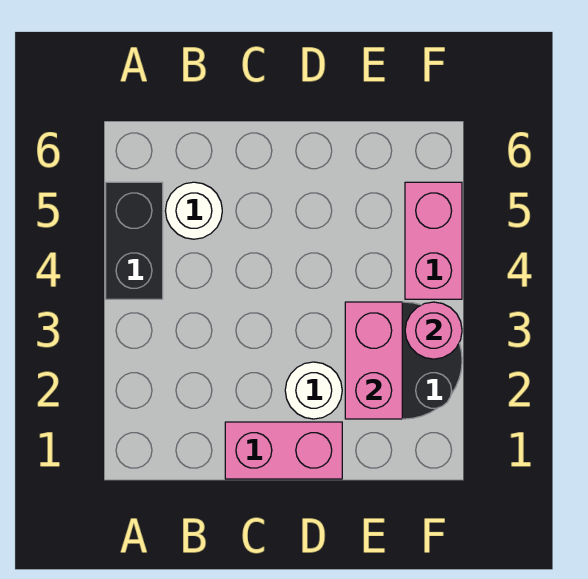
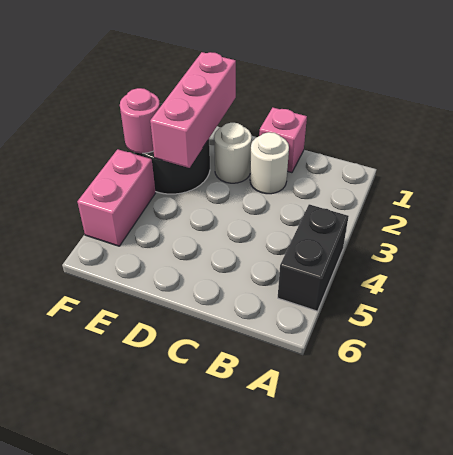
white 1x1 round brick [165,182,222,239] -> white 1x1 round brick moved to [250,132,289,194]
pink 1x2 brick [225,422,342,479] -> pink 1x1 brick [259,108,307,173]
pink 1x2 brick [345,302,402,419] -> pink 1x3 brick [150,52,236,168]

